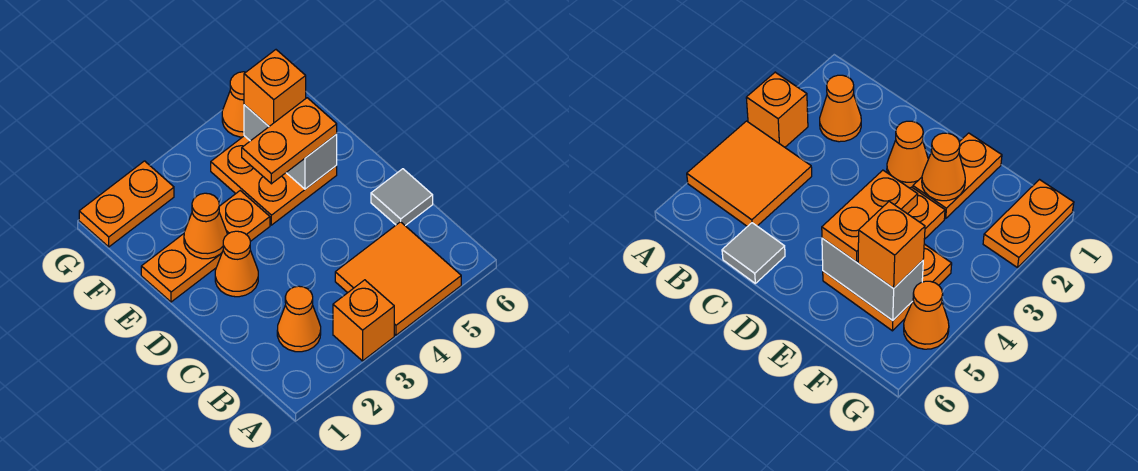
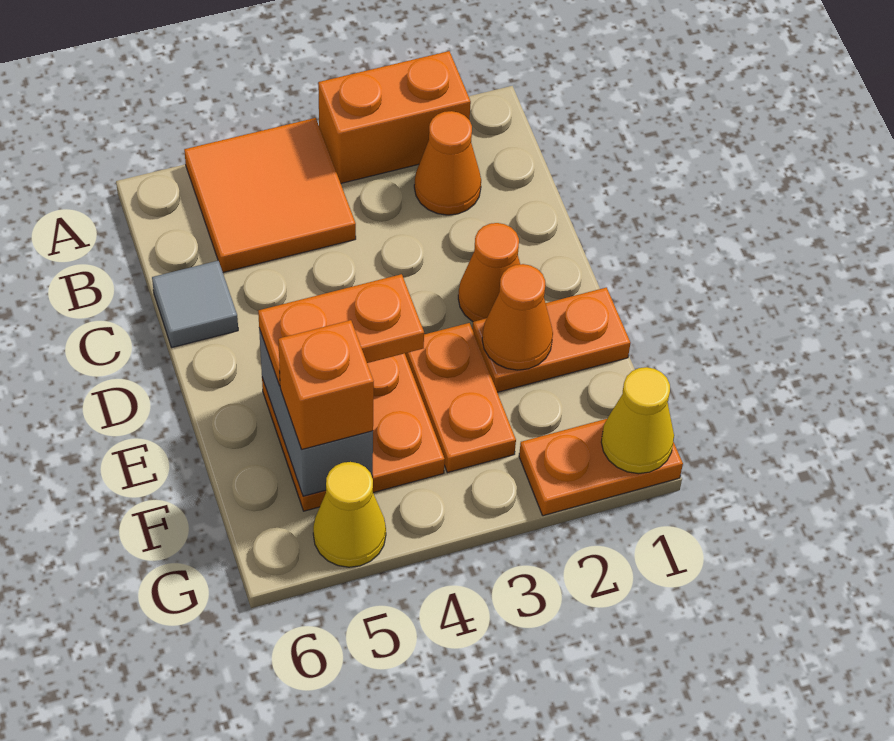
orange 1x1 brick [333,280,394,361] -> orange 1x2 brick [318,51,471,183]
orange 1x1 plate [219,191,270,241] -> orange 1x2 plate [405,323,516,473]
none -> yellow 1x1 cone [601,367,674,474]
orange 1x1 cone [222,72,246,137] -> yellow 1x1 cone [313,462,386,567]

